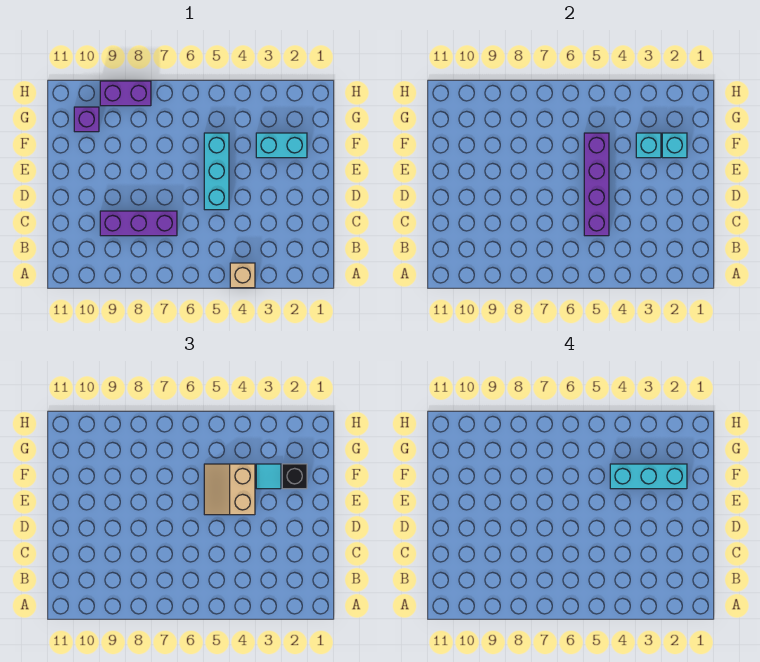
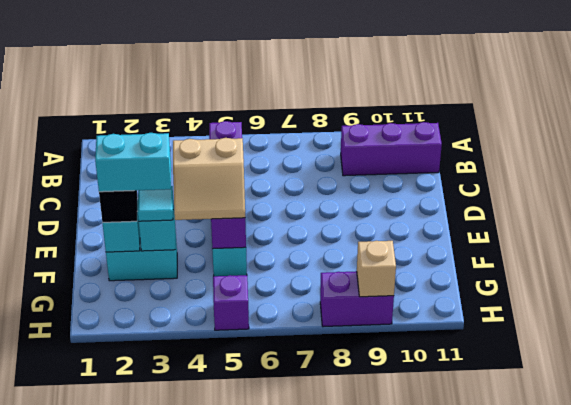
tan 1x1 brick [230,263,255,288] -> tan 1x1 brick moved to [357,241,396,297]
purple 1x3 brick [100,211,177,236] -> purple 1x3 brick moved to [341,122,442,176]
tan 2x2 slope [204,464,255,515] -> tan 2x2 slope turned to [173,138,245,220]
cyan 1x3 brick [610,464,687,489] -> cyan 1x2 brick [95,133,171,192]
purple 1x1 brick [74,107,99,132] -> purple 1x1 brick moved to [213,275,249,330]

